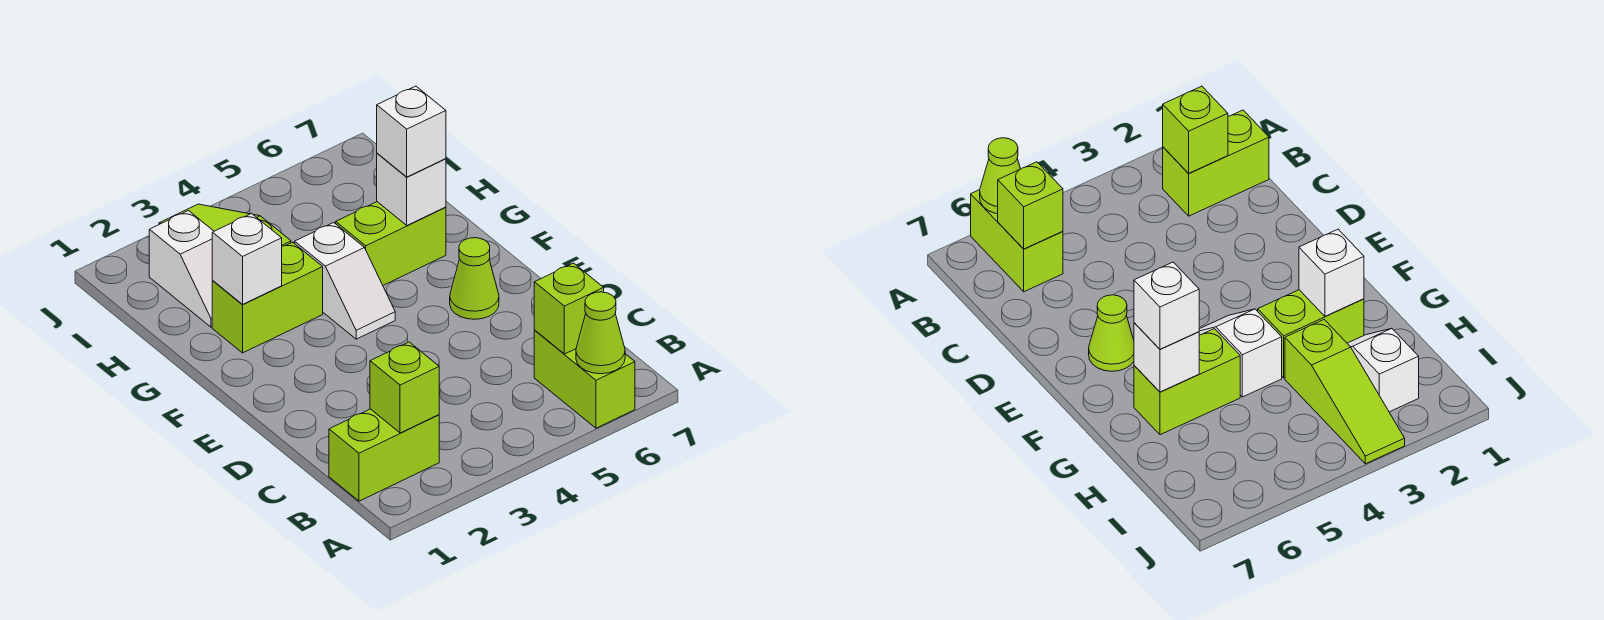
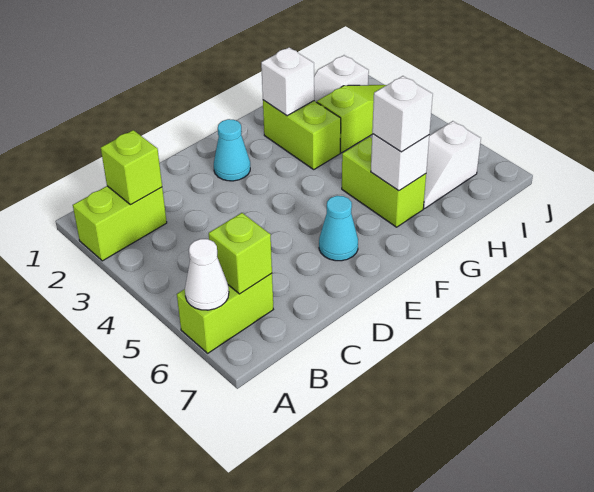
lime 1x1 cone [576,292,625,374] -> white 1x1 cone [185,239,229,310]
lime 1x2 brick [329,409,439,501] -> lime 1x2 brick turned to [73,186,167,261]
none -> cyan 1x1 cone [214,119,250,181]
lime 1x1 cone [450,238,499,319] -> cyan 1x1 cone [319,196,358,261]
white 1x2 slope [295,223,395,339] -> white 1x2 slope moved to [423,121,481,209]

